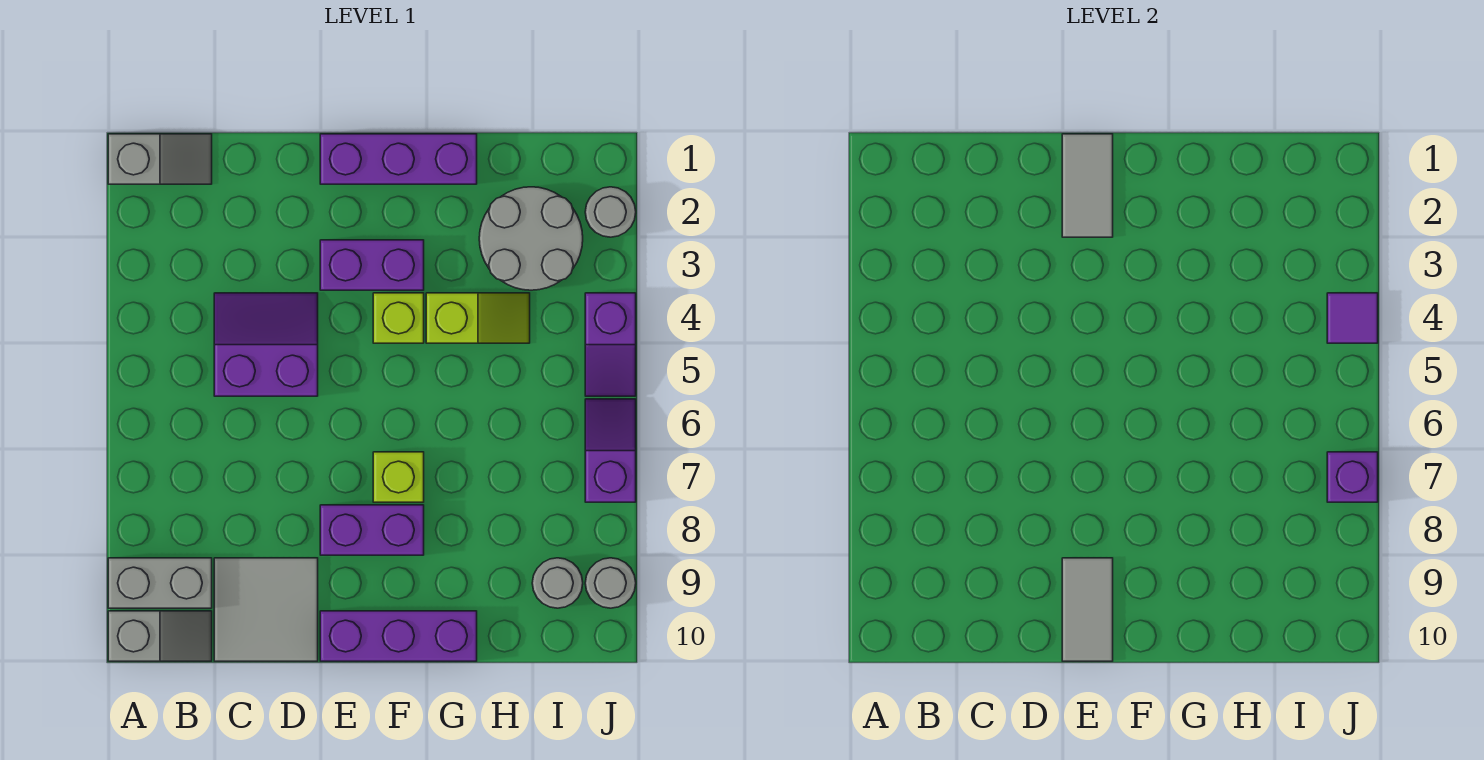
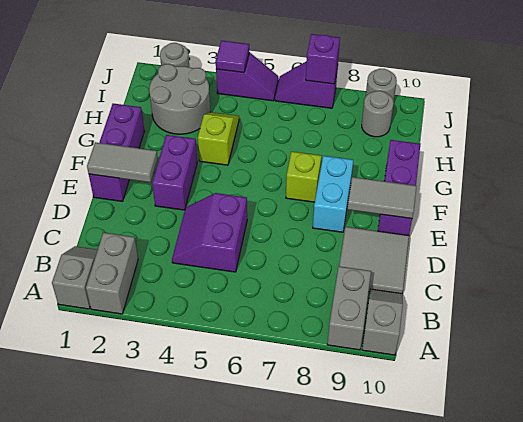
none -> grey 1x2 brick [86,233,138,314]
purple 1x2 brick [320,505,424,555] -> cyan 1x2 brick [313,156,353,232]
lime 1x1 brick [373,293,424,343] -> none

